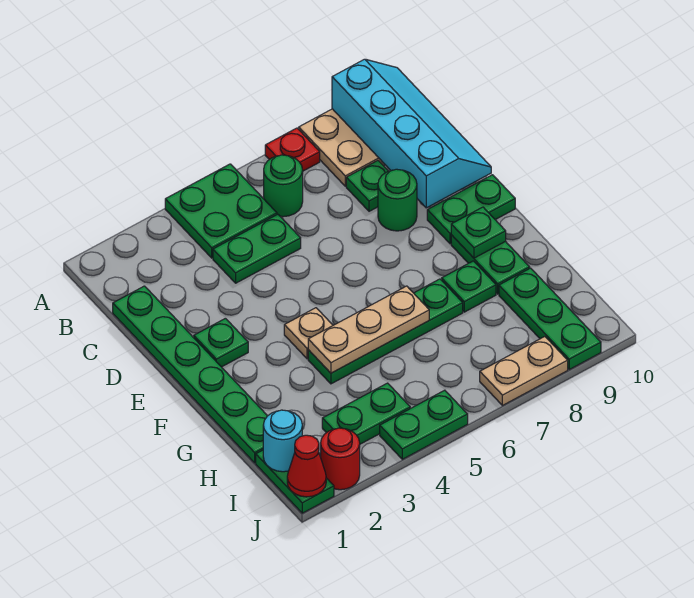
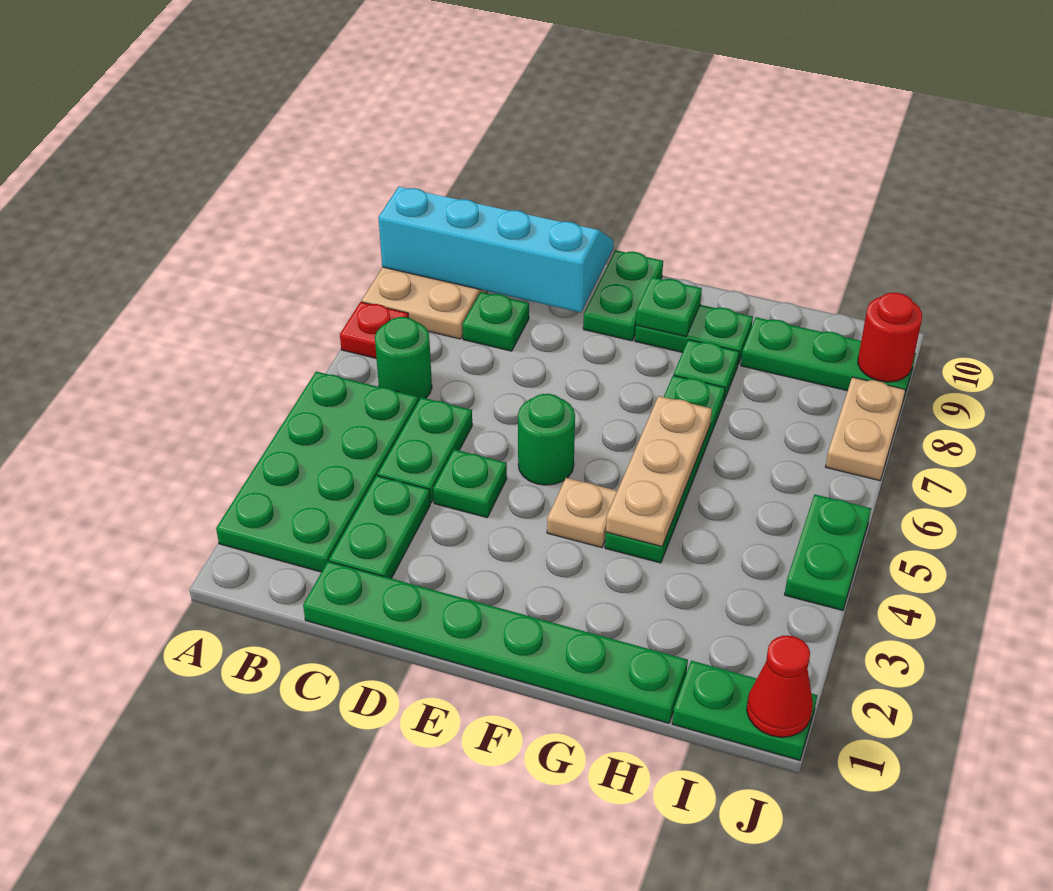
green 2x2 plate [165,164,277,258] -> green 2x4 plate [216,372,419,572]
green 1x1 round brick [378,169,417,231] -> green 1x1 round brick moved to [518,394,575,485]
green 1x1 plate [194,318,248,367] -> green 1x1 plate moved to [433,449,507,517]
cyan 1x1 round brick [263,410,302,472] -> none
green 1x2 plate [322,383,410,444] -> green 1x2 plate moved to [329,476,430,578]
red 1x1 round brick [321,428,360,490] -> red 1x1 round brick moved to [858,293,922,382]

